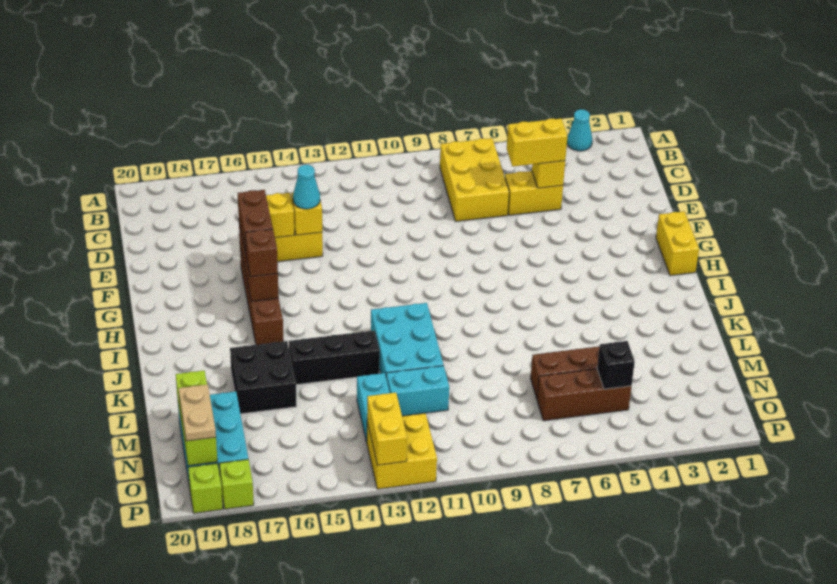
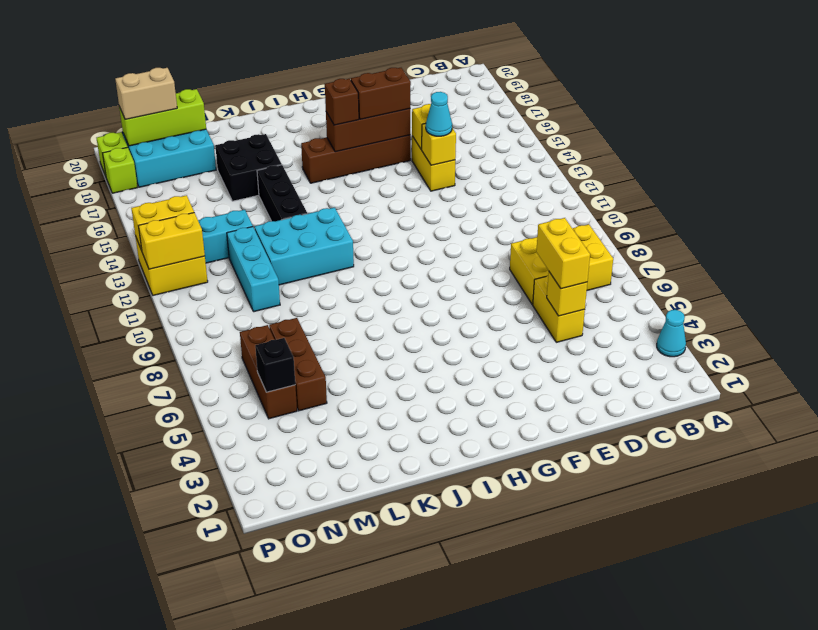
yellow 1x2 brick [656,211,699,276] -> yellow 1x2 brick moved to [138,213,205,269]
cyan 1x2 brick [386,366,449,416] -> cyan 1x3 brick [227,227,280,312]
tan 1x2 plate [179,384,216,441] -> tan 1x2 brick [115,68,177,119]

